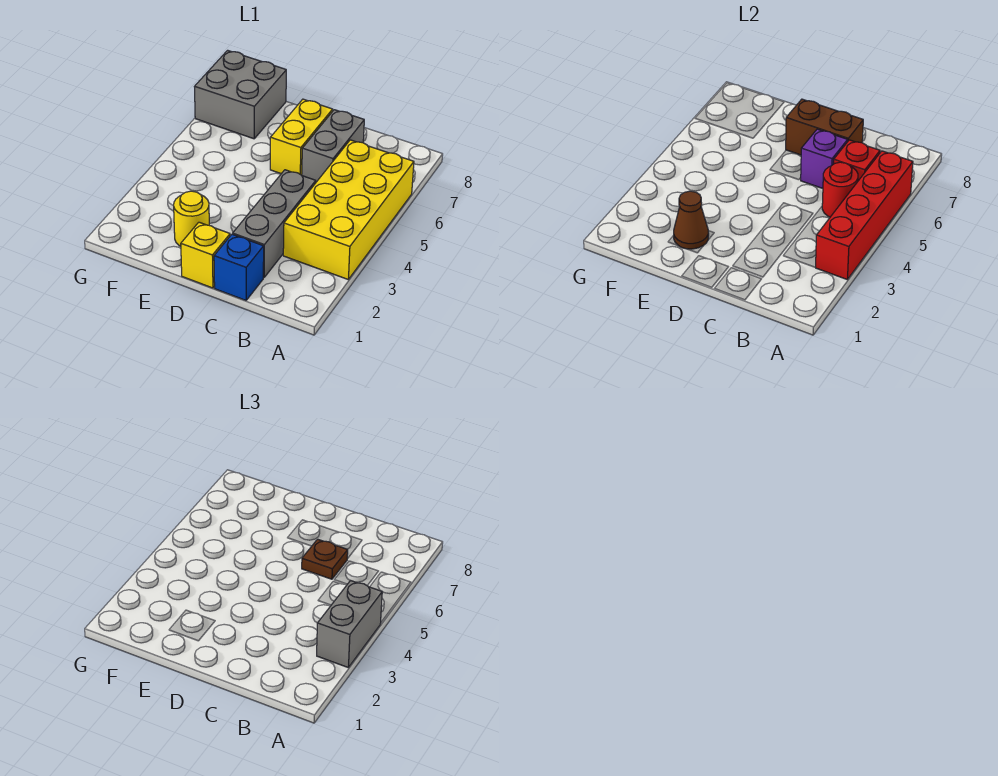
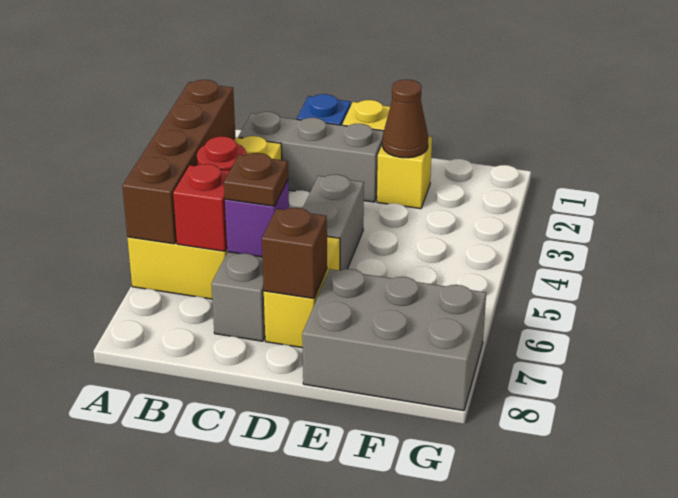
red 1x4 brick [815,151,913,279] -> brown 1x4 brick [122,80,235,244]
grey 1x2 brick [317,580,382,667] -> grey 1x2 brick moved to [303,175,364,270]
grey 1x3 brick [233,170,316,278] -> grey 1x3 brick turned to [238,112,384,202]
brown 1x2 brick [786,99,863,155] -> brown 1x1 brick [262,208,327,299]
yellow 1x1 round brick [174,191,209,246] -> yellow 1x1 brick [377,137,432,209]
grey 2x2 brick [194,50,286,139] -> grey 2x3 brick [302,269,486,411]

